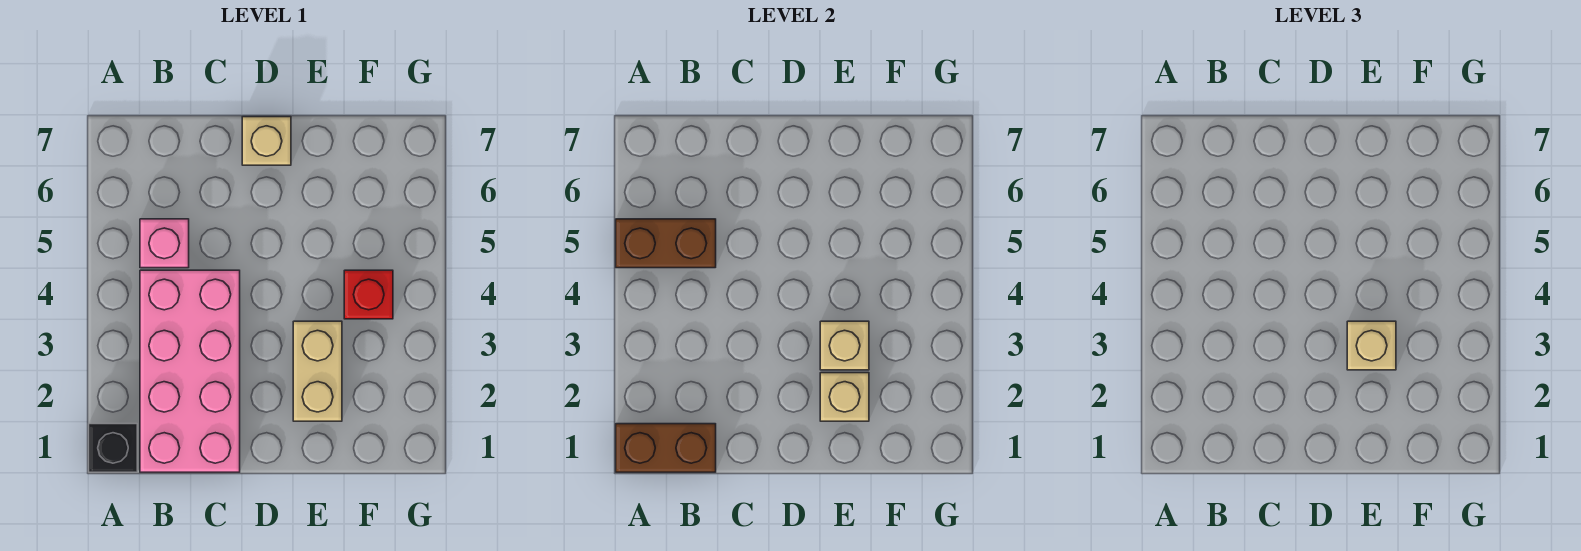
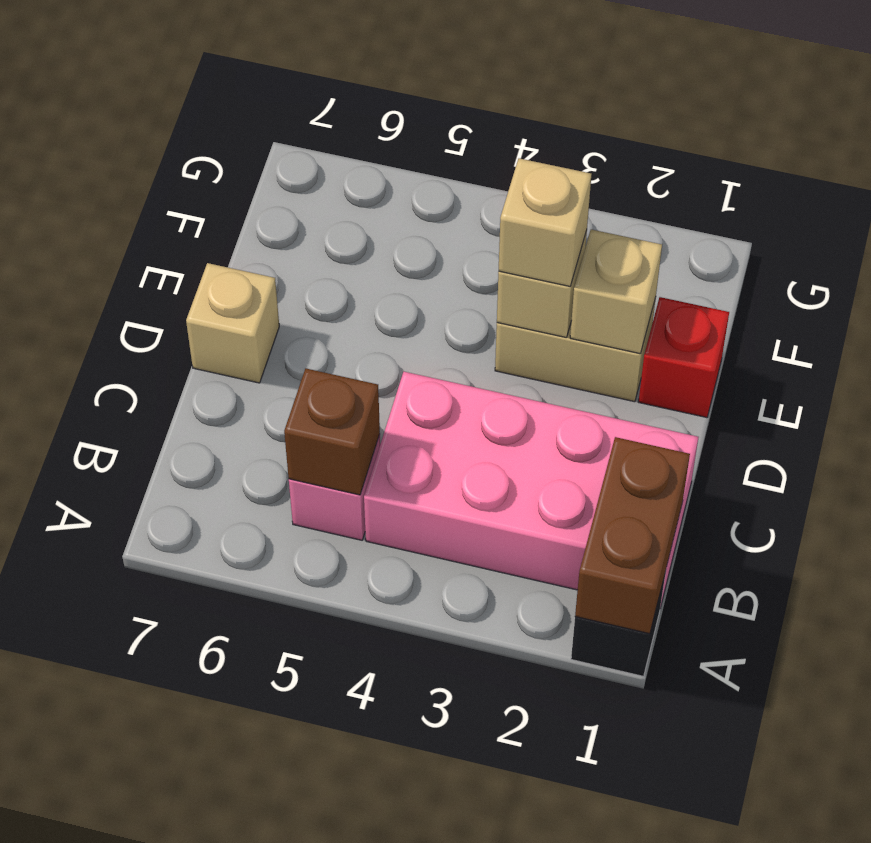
brown 1x2 brick [616,219,716,268] -> brown 1x1 brick [284,369,380,495]
red 1x1 brick [344,270,393,319] -> red 1x1 brick moved to [639,297,729,418]

